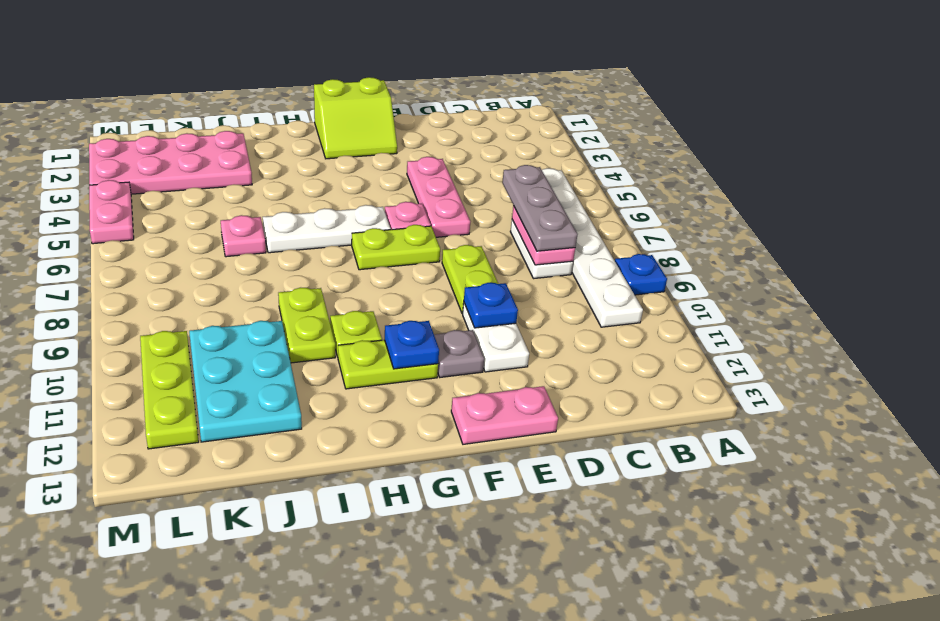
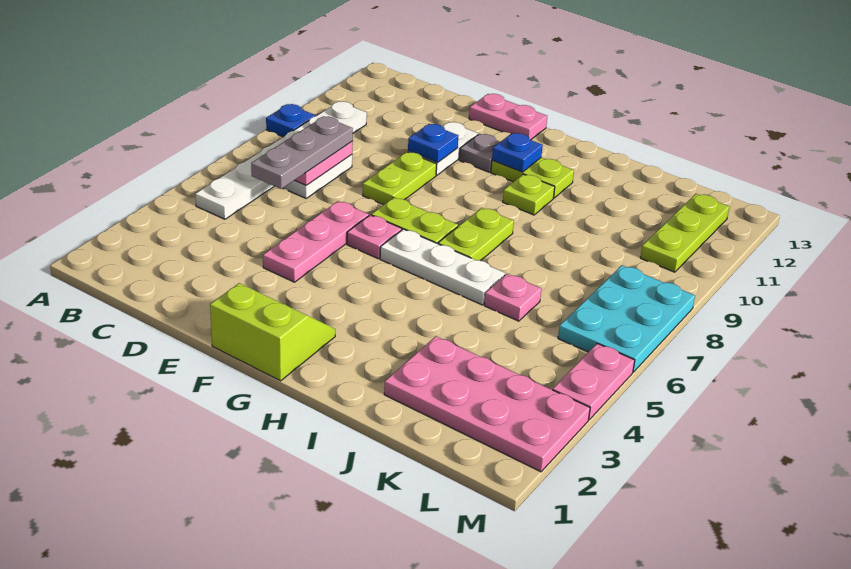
lime 1x2 plate [278,288,335,363] -> lime 1x2 plate moved to [438,208,514,261]
cyan 2x3 plate [189,321,302,442] -> cyan 2x3 plate moved to [558,265,695,372]

